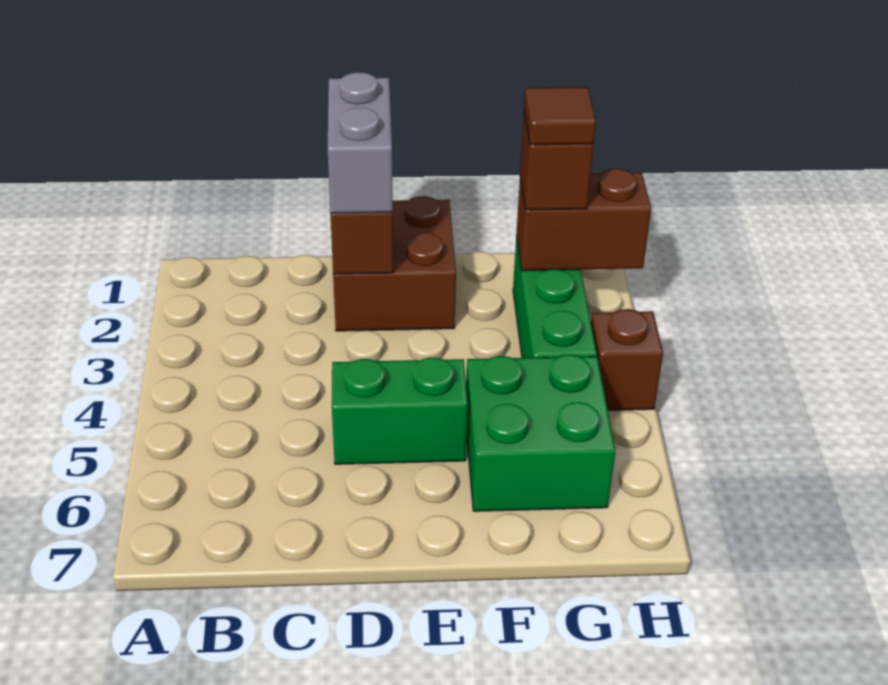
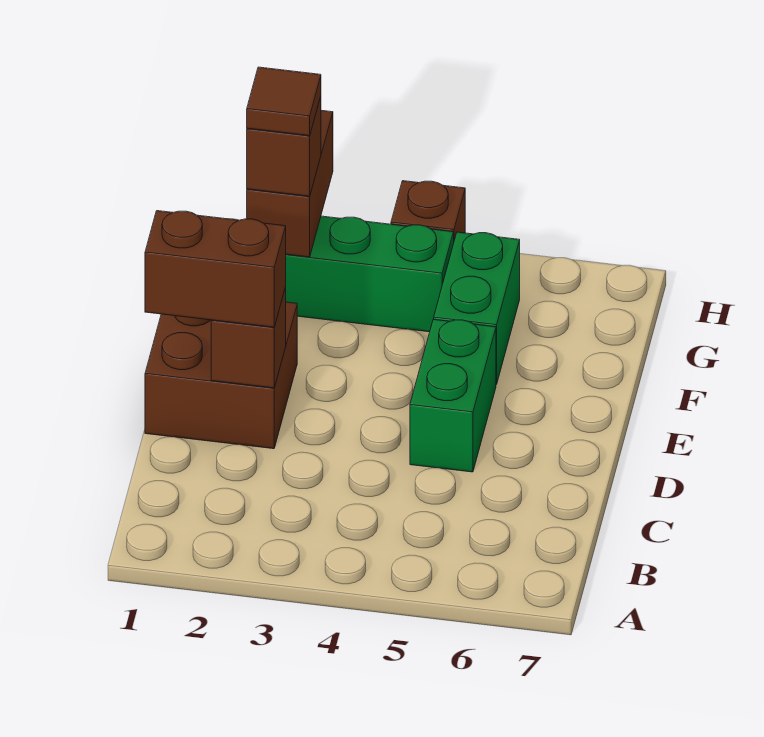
grey 1x2 brick [328,72,393,213] -> brown 1x2 brick [145,211,286,327]
green 2x2 brick [466,355,615,511] -> green 1x2 brick [434,232,520,385]

